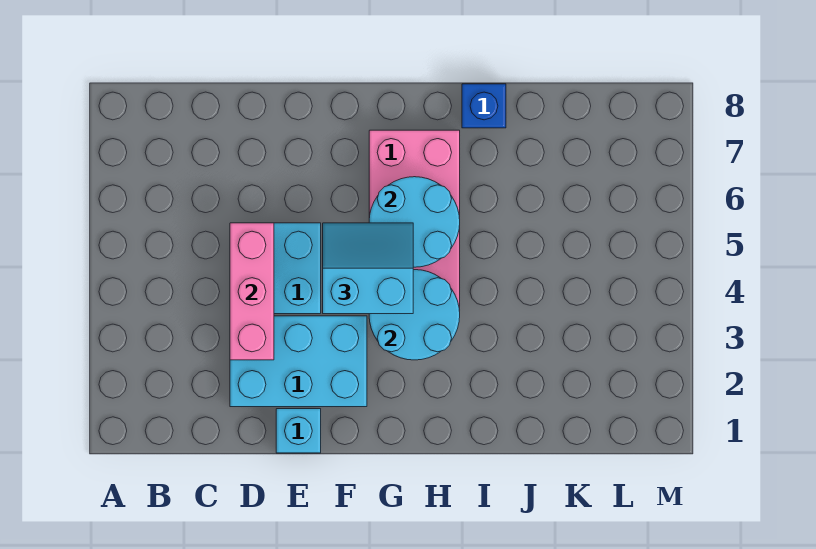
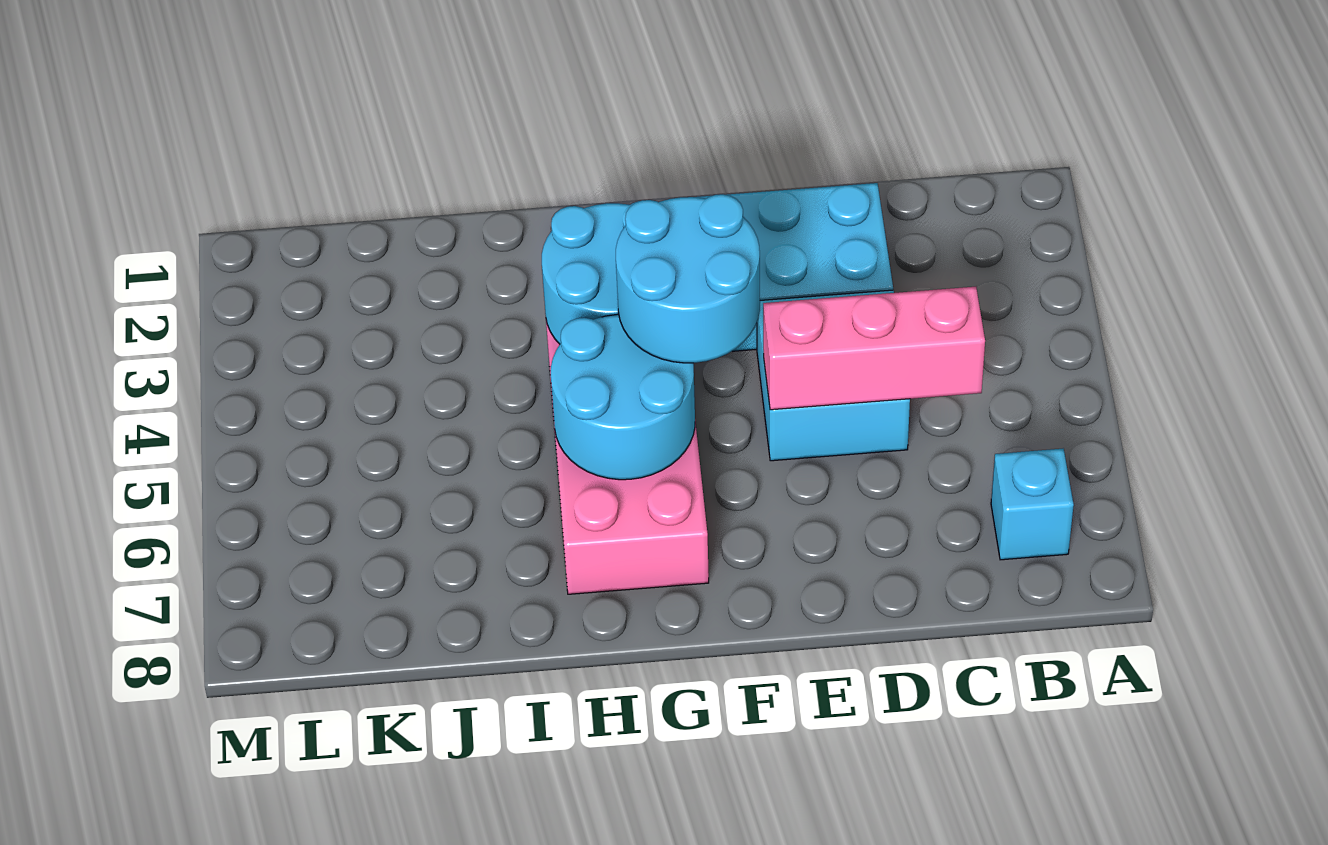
pink 1x3 brick [230,223,274,360] -> pink 1x3 brick turned to [763,287,985,410]
cyan 1x1 brick [276,409,321,453] -> cyan 1x1 brick moved to [991,449,1074,560]
cyan 2x2 slope [323,223,413,314] -> cyan 2x2 round brick [616,194,760,363]
blue 1x1 brick [462,84,506,128] -> none

